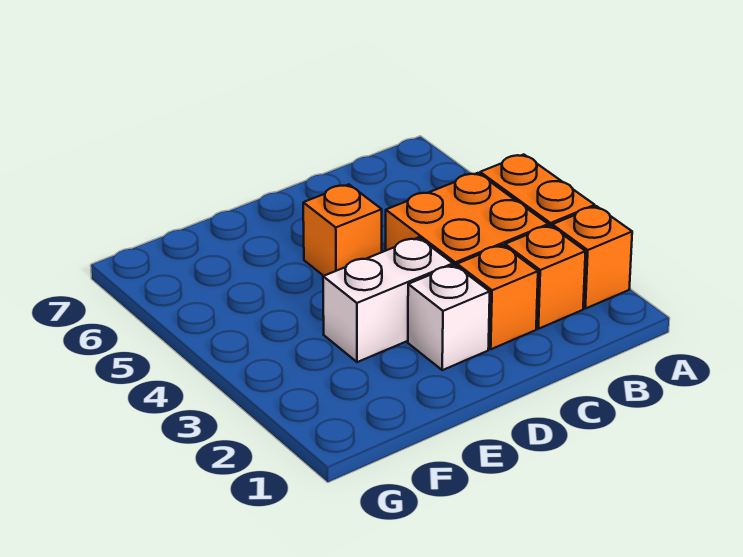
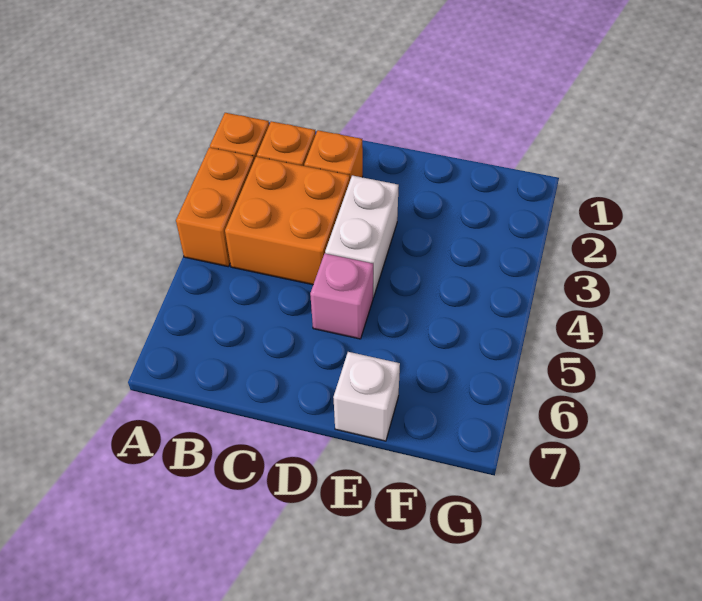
white 1x1 brick [408,265,490,370] -> white 1x1 brick moved to [333,352,400,441]
white 1x2 brick [323,237,453,362] -> white 1x2 brick turned to [325,176,399,298]
orange 1x1 brick [303,184,382,276] -> pink 1x1 brick [310,254,373,339]

